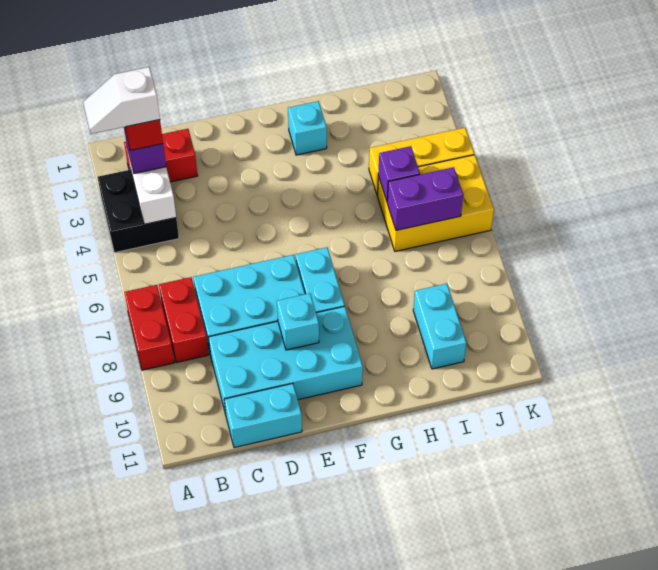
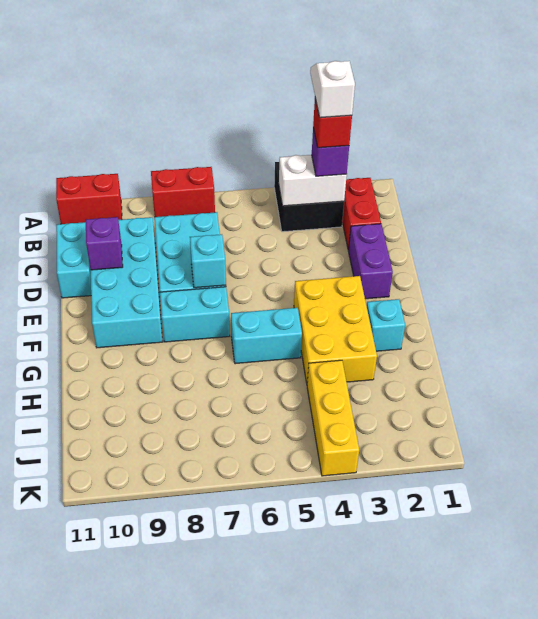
red 1x2 brick [159,277,209,363] -> red 1x2 brick moved to [56,174,122,224]
cyan 1x1 brick [277,293,319,350] -> cyan 1x1 brick moved to [190,234,226,288]
yellow 2x3 brick [378,155,494,251] -> yellow 2x3 brick moved to [294,276,377,383]
purple 1x1 brick [378,146,420,201] -> purple 1x1 brick moved to [86,217,123,270]
purple 1x2 brick [387,167,463,230] -> purple 1x2 brick moved to [348,224,393,299]
cyan 1x2 brick [413,284,466,369] -> cyan 1x2 brick moved to [231,308,302,364]

